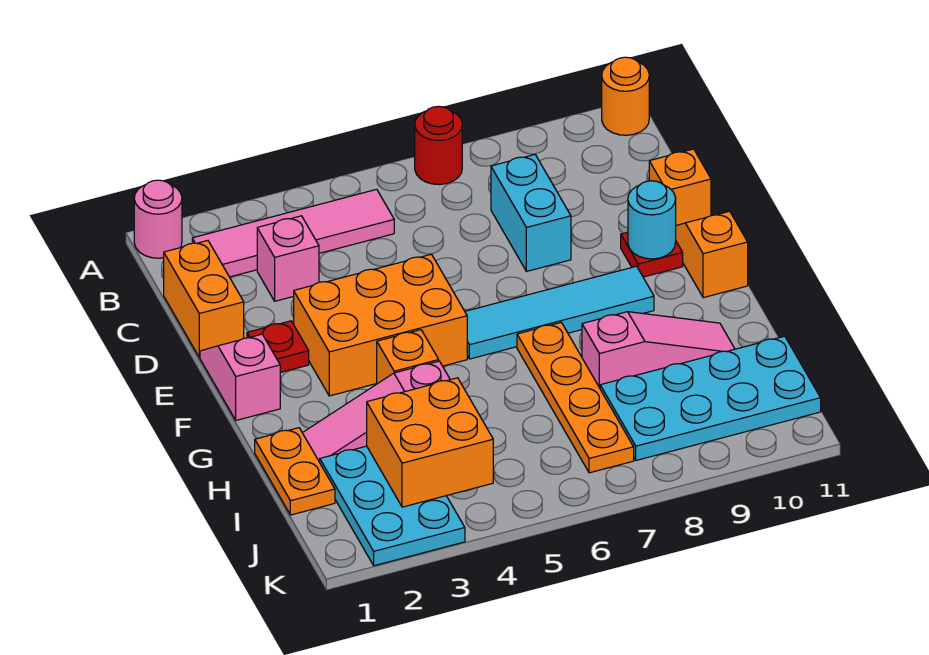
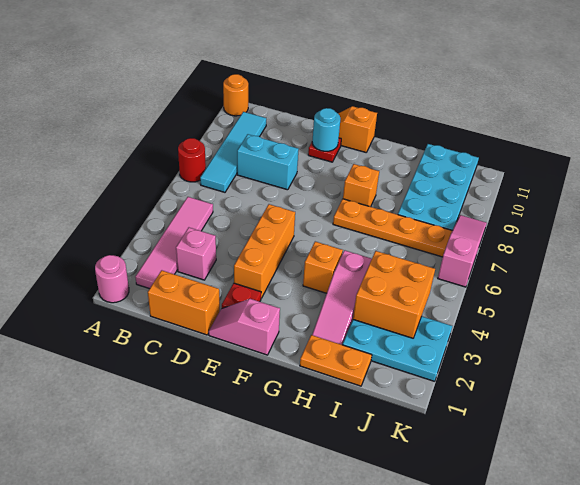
orange 1x1 brick [649,149,711,225] -> orange 1x1 brick moved to [343,164,379,207]
orange 2x3 brick [294,254,467,396] -> orange 1x3 brick [234,204,295,298]
cyan 1x4 tile [465,266,654,359] -> cyan 1x4 tile moved to [200,112,266,192]
pink 1x3 slope [582,312,735,388] -> pink 1x3 slope moved to [438,215,487,287]

